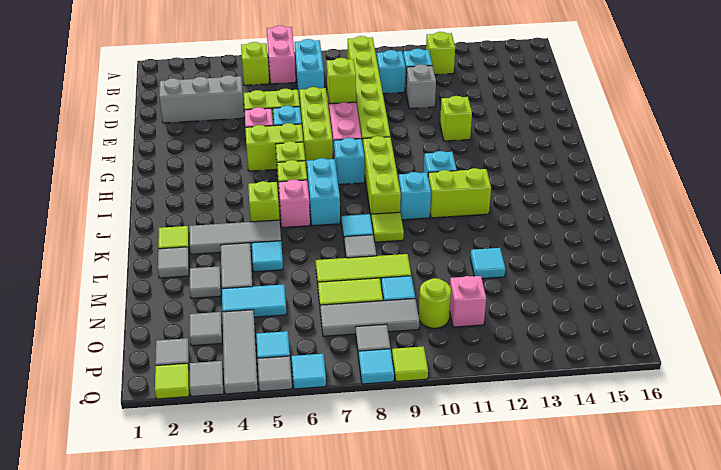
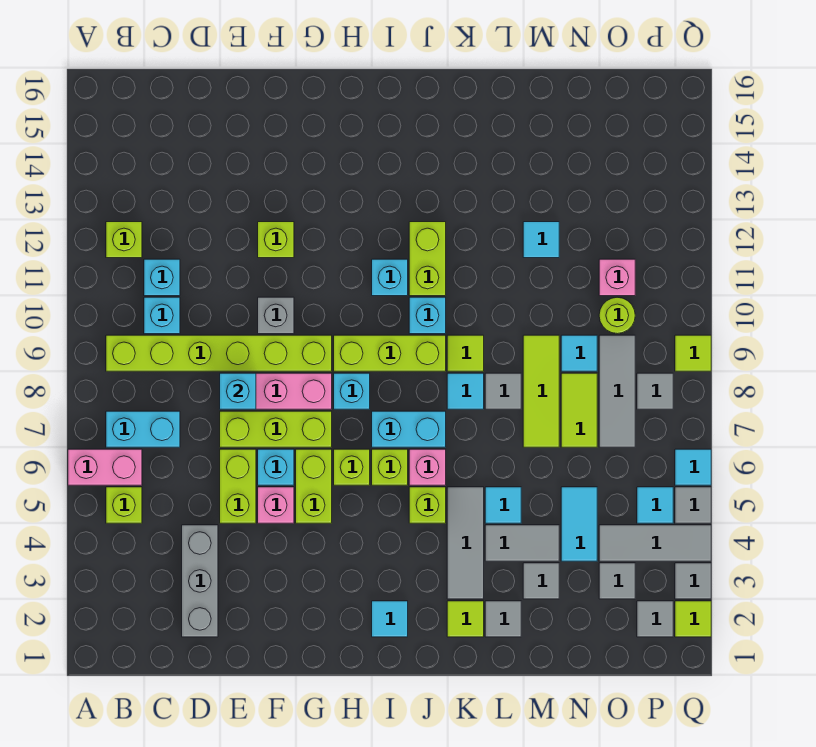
grey 1x1 brick [406,64,436,109] -> grey 1x1 brick moved to [258,297,294,334]
lime 1x1 brick [327,58,356,104] -> cyan 1x1 brick [220,373,256,409]
cyan 1x1 tile [359,349,394,384] -> cyan 1x1 tile moved to [372,601,408,637]

